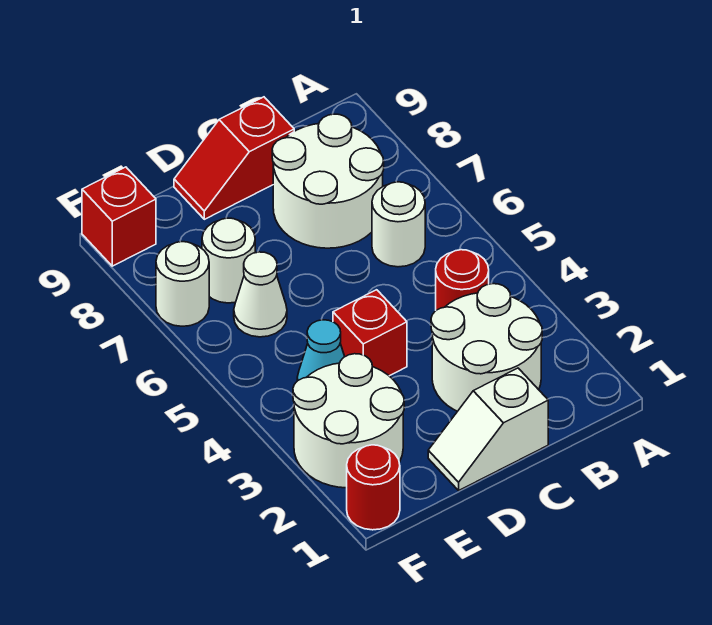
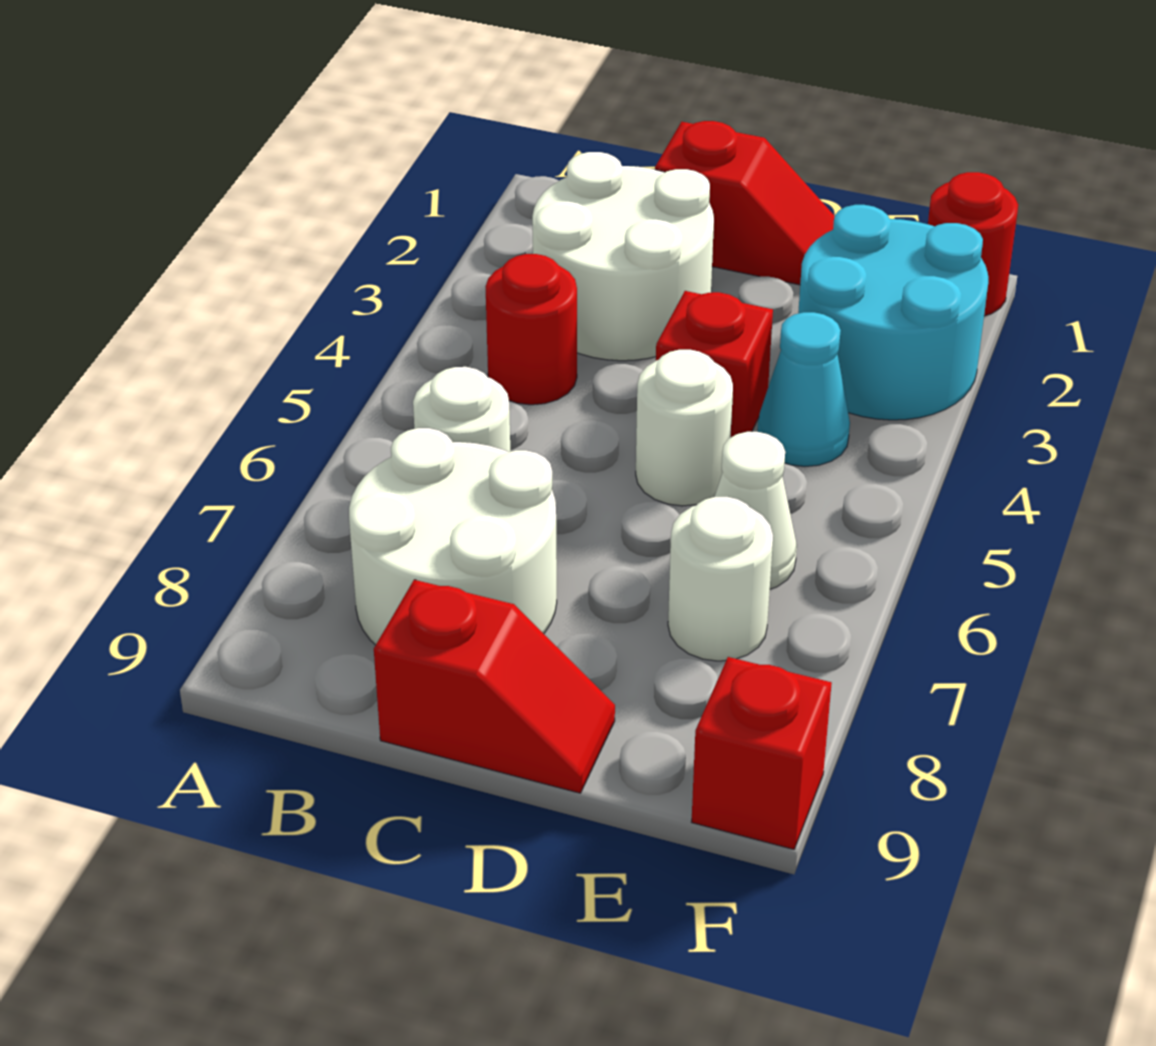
white 1x2 slope [428,368,548,490] -> red 1x2 slope [655,121,835,285]
white 2x2 round brick [293,354,404,488] -> cyan 2x2 round brick [798,205,988,420]
white 1x1 round brick [156,242,209,326] -> white 1x1 round brick moved to [636,350,733,506]

